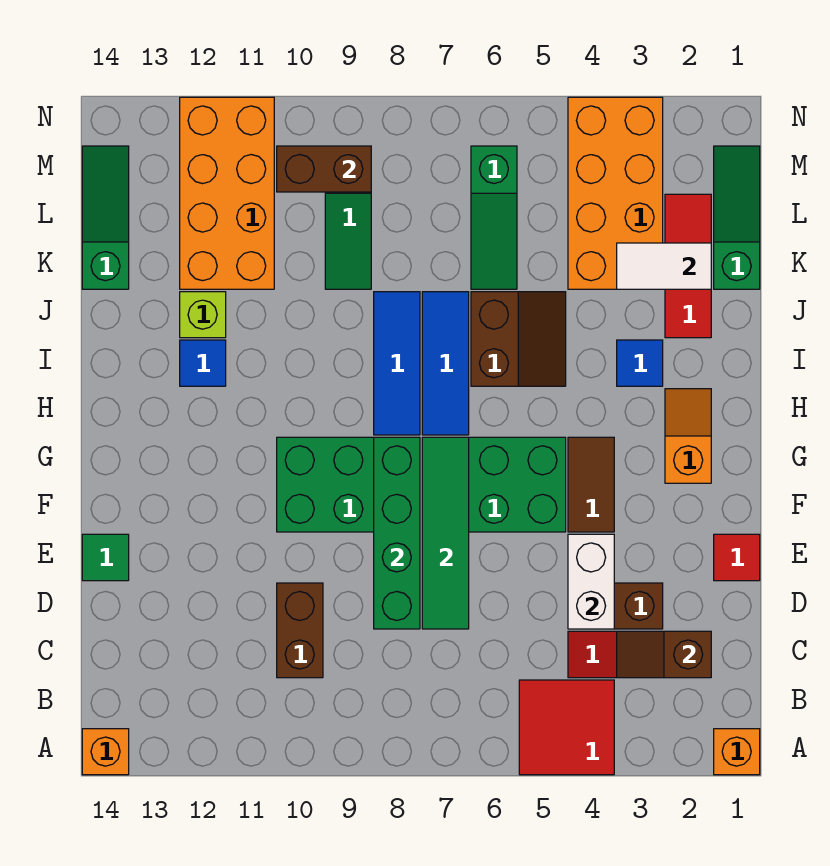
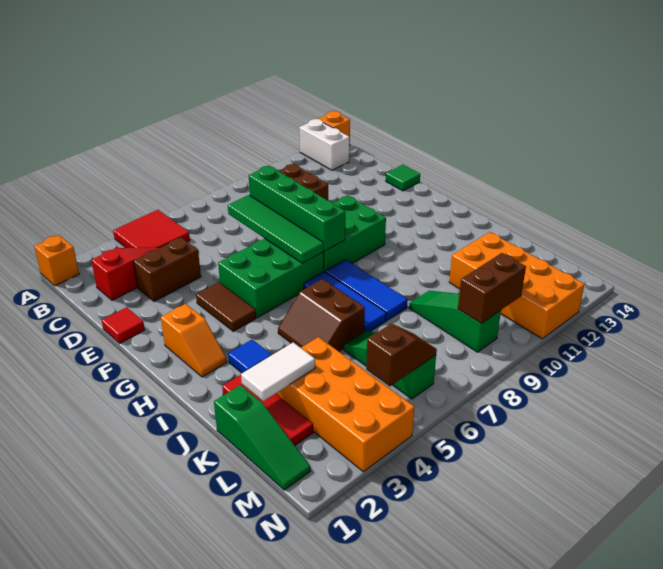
brown 1x2 slope [617,631,711,678] -> brown 1x2 slope moved to [366,324,437,386]
white 1x2 brick [568,534,614,629] -> white 1x2 brick moved to [299,119,349,170]
blue 1x1 tile [180,340,226,386] -> none
lime 1x1 brick [180,292,226,338] -> none
green 1x3 slope [82,146,129,289] -> none

